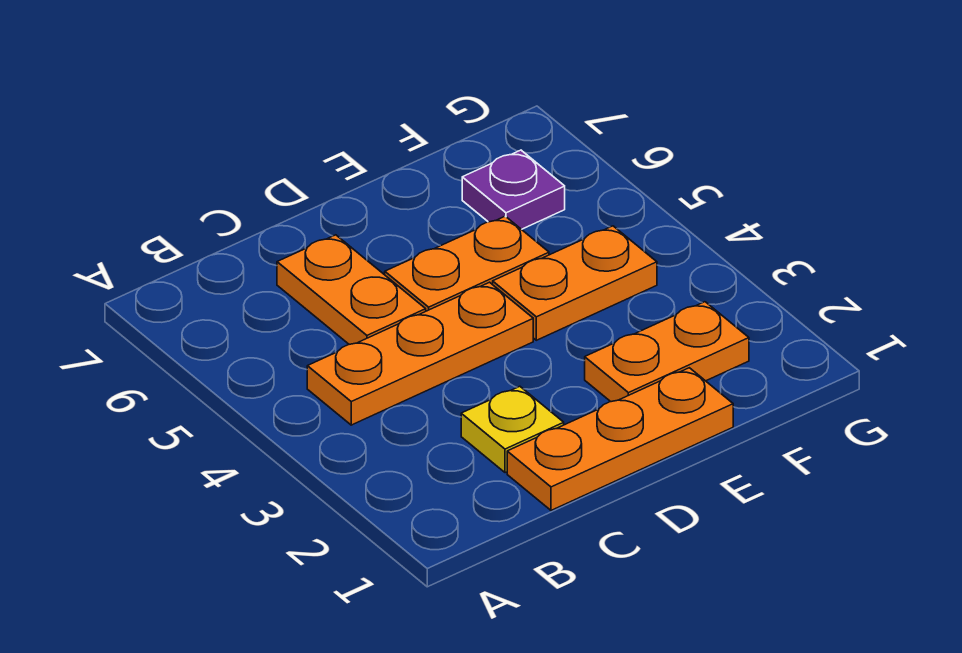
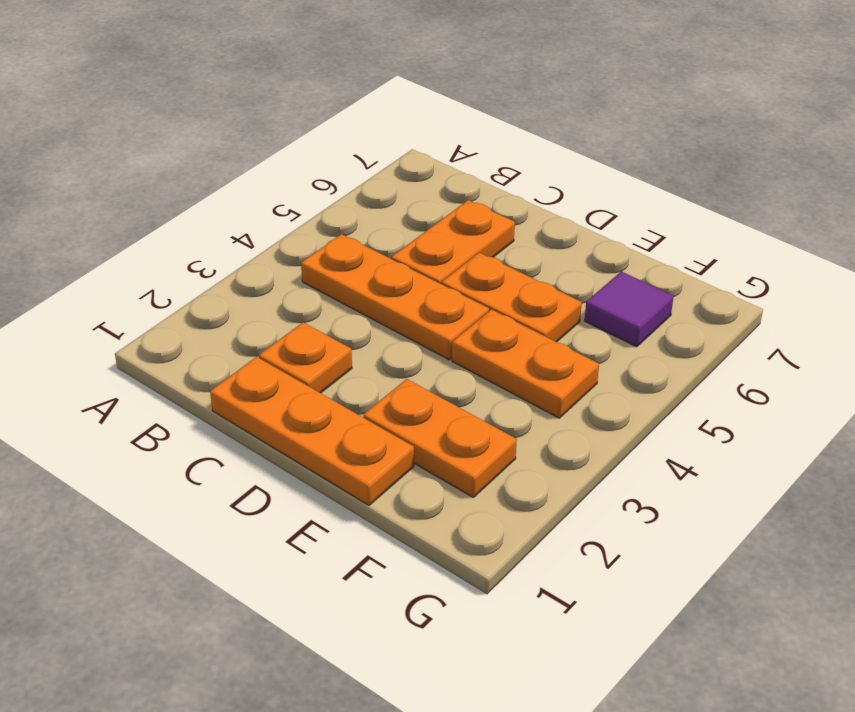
yellow 1x1 plate [461,386,564,473] -> orange 1x1 plate [259,322,352,393]
purple 1x1 plate [462,150,565,229] -> purple 1x1 tile [585,271,674,347]

